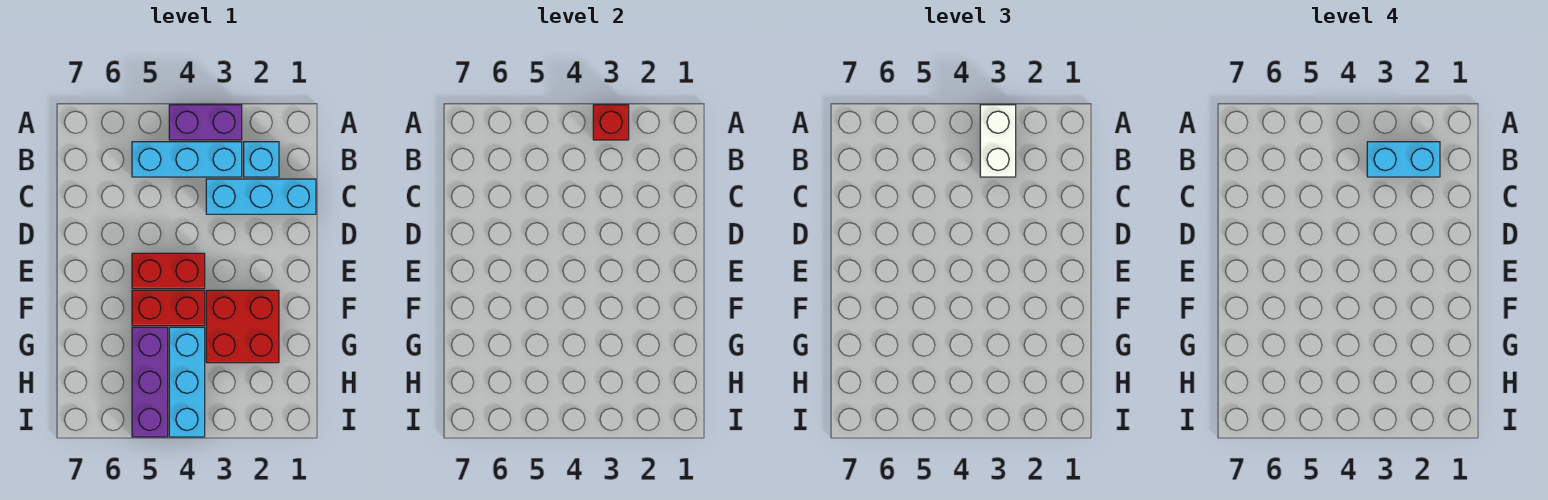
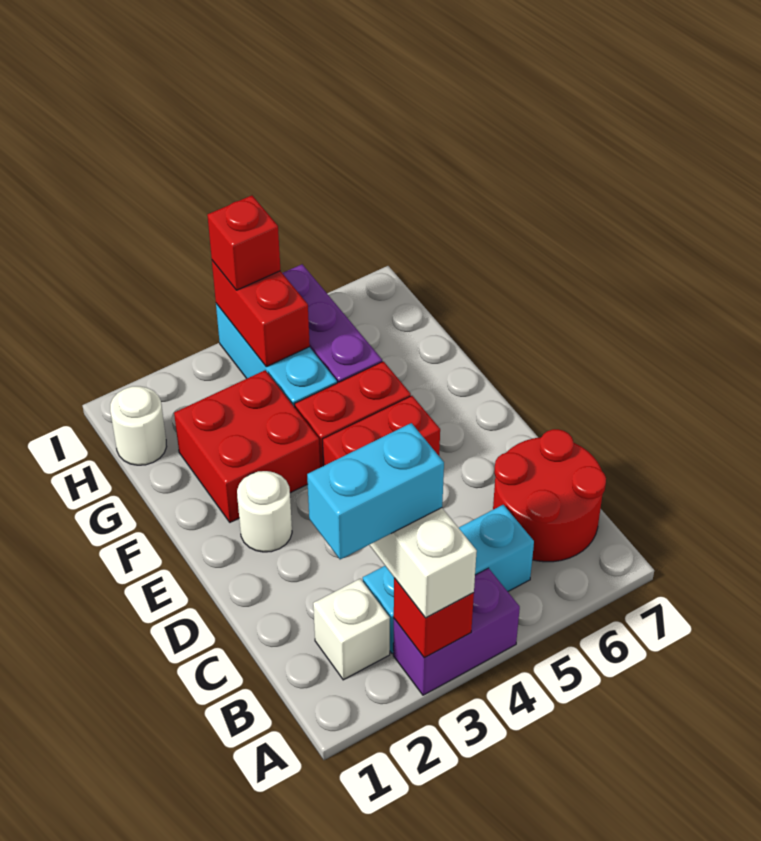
cyan 1x1 brick [244,142,279,177] -> white 1x1 brick [313,579,390,680]
none -> red 2x2 round brick [493,429,606,562]
cyan 1x3 brick [206,179,316,214] -> none
none -> white 1x1 round brick [237,471,292,552]
none -> white 1x1 round brick [110,386,167,465]
none -> red 1x2 brick [212,260,310,367]
none -> red 1x1 brick [207,195,281,290]

